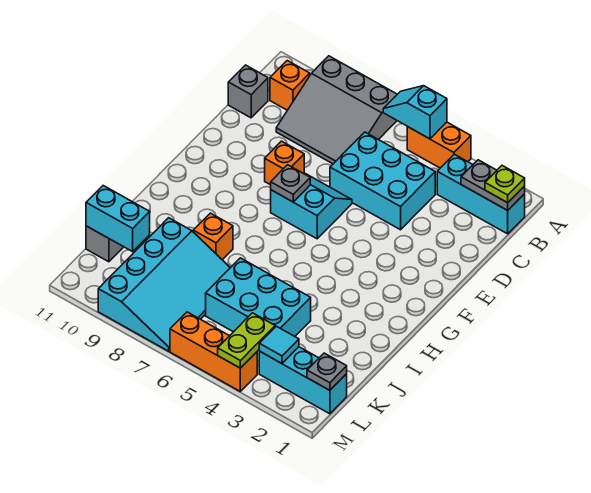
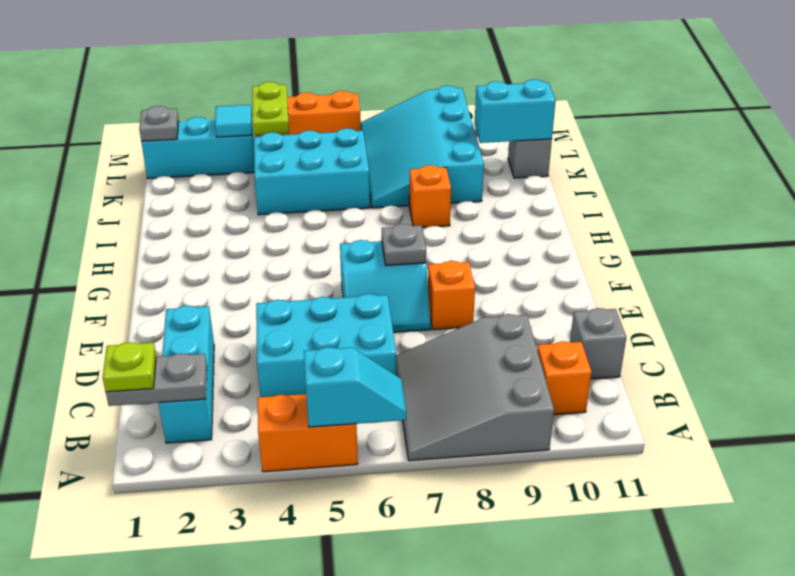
grey 3x3 slope [276,56,397,164] -> grey 3x3 slope turned to [396,314,554,461]
cyan 1x3 brick [437,154,525,234] -> cyan 1x3 brick turned to [159,306,214,443]

